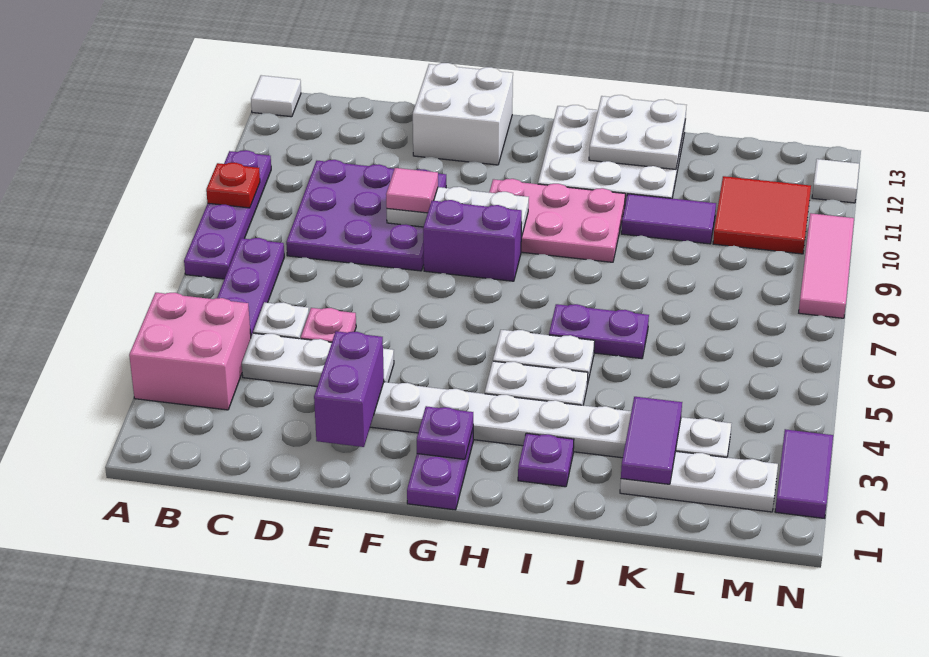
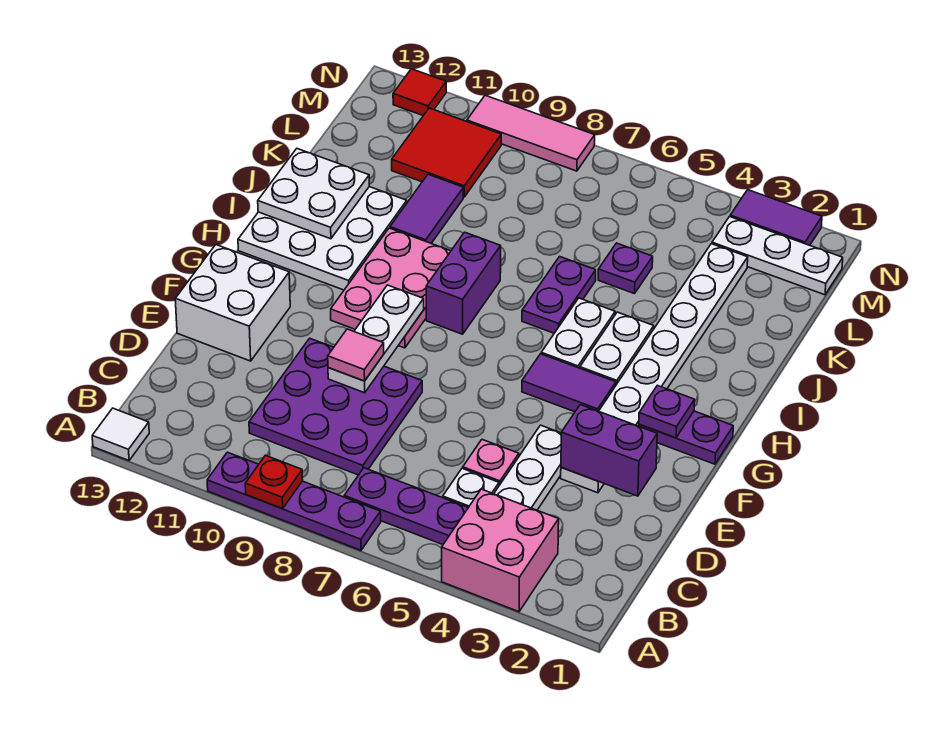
purple 1x2 brick [423,200,522,281] -> purple 1x2 brick moved to [426,232,501,334]
purple 1x1 plate [518,433,574,487] -> purple 1x1 plate moved to [598,243,653,294]
white 1x3 plate [620,451,778,512] -> white 1x3 plate turned to [712,217,843,295]
purple 1x2 tile [621,397,682,484] -> purple 1x2 tile moved to [522,354,616,412]
white 1x1 tile [812,159,859,203] -> red 1x1 tile [393,69,446,116]

